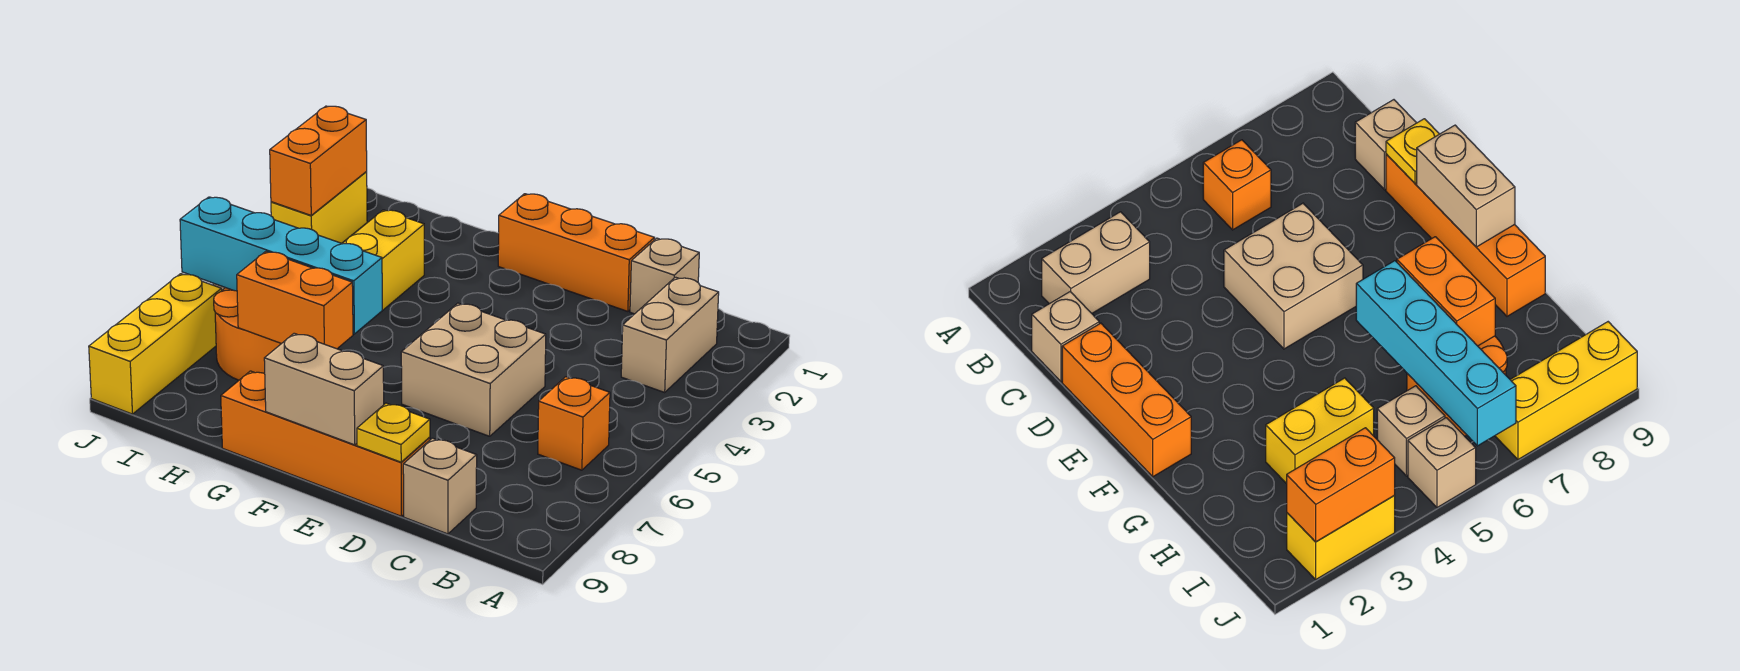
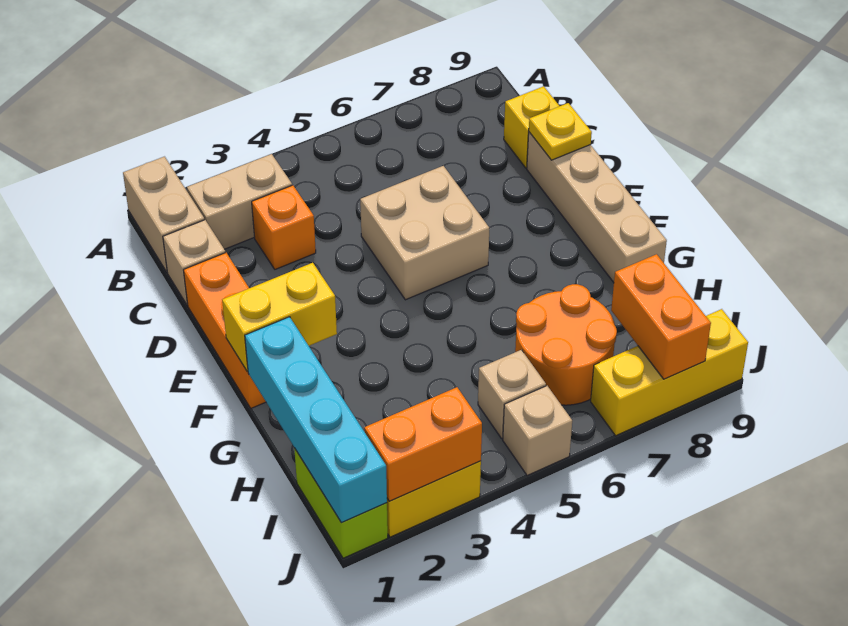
orange 1x1 brick [538,377,610,470] -> orange 1x1 brick moved to [252,185,316,269]
tan 1x1 brick [403,438,477,534] -> yellow 1x1 brick [504,86,559,168]
orange 1x4 brick [221,371,430,516] -> tan 1x4 brick [527,132,667,282]
tan 1x2 brick [264,333,384,445] -> tan 1x2 brick moved to [123,157,204,272]
cyan 1x4 brick [180,197,382,334] -> cyan 1x4 brick moved to [245,317,387,523]
orange 1x2 brick [237,252,353,349] -> orange 1x2 brick moved to [611,254,711,379]
yellow 1x2 brick [342,210,424,317] -> yellow 1x2 brick moved to [222,263,337,372]
none -> lime 1x2 brick [294,448,388,558]

